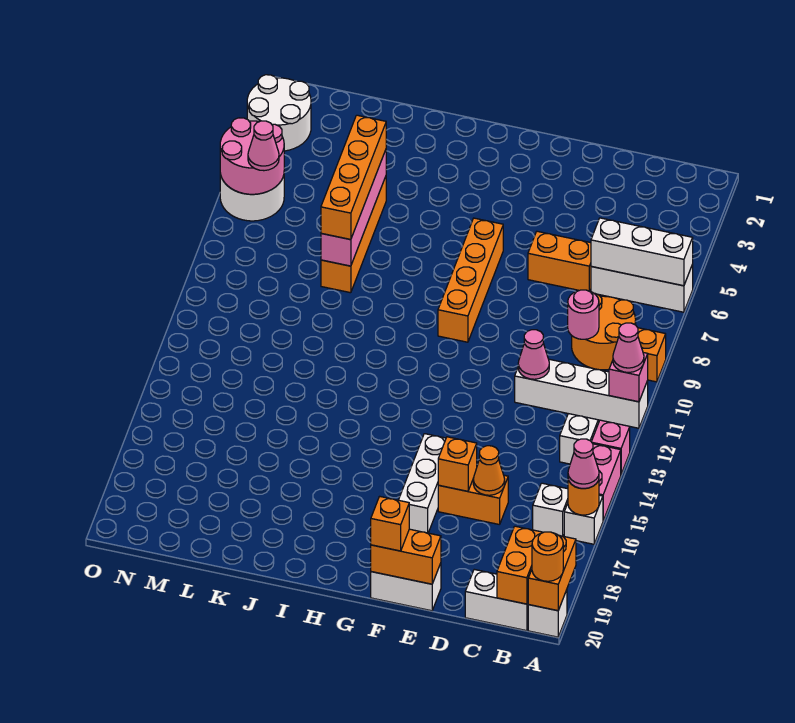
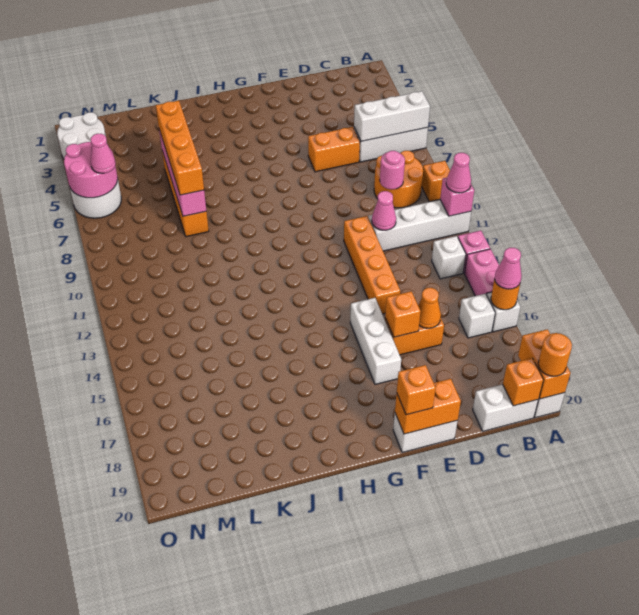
orange 1x2 brick [497,526,543,604] -> orange 1x1 brick [503,358,543,406]
orange 1x4 brick [438,218,503,342] -> orange 1x4 brick moved to [344,216,400,314]

